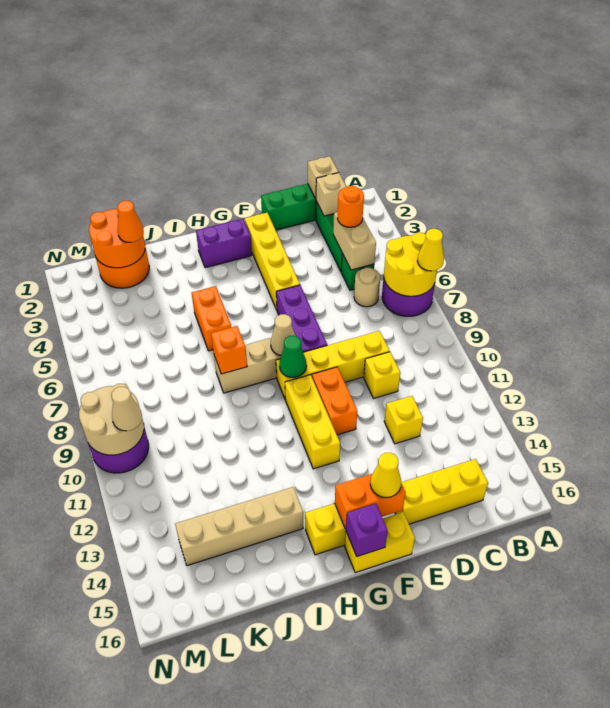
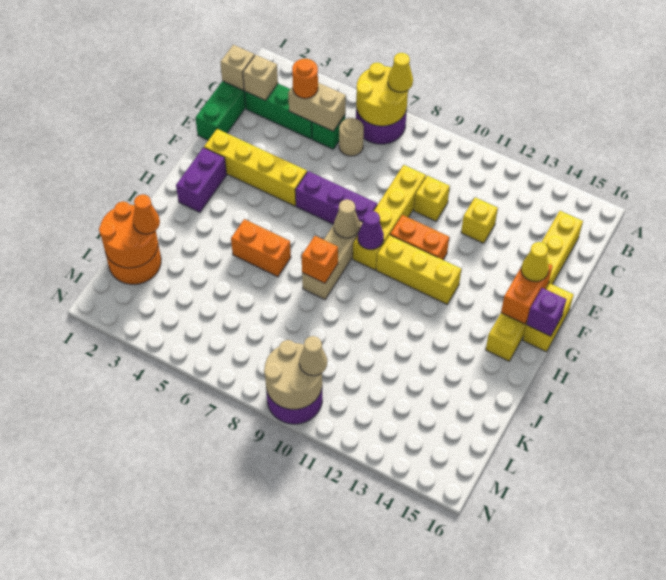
green 1x1 cone [279,336,307,378] -> purple 1x1 cone [358,211,384,249]
tan 1x4 brick [175,487,303,566] -> none

